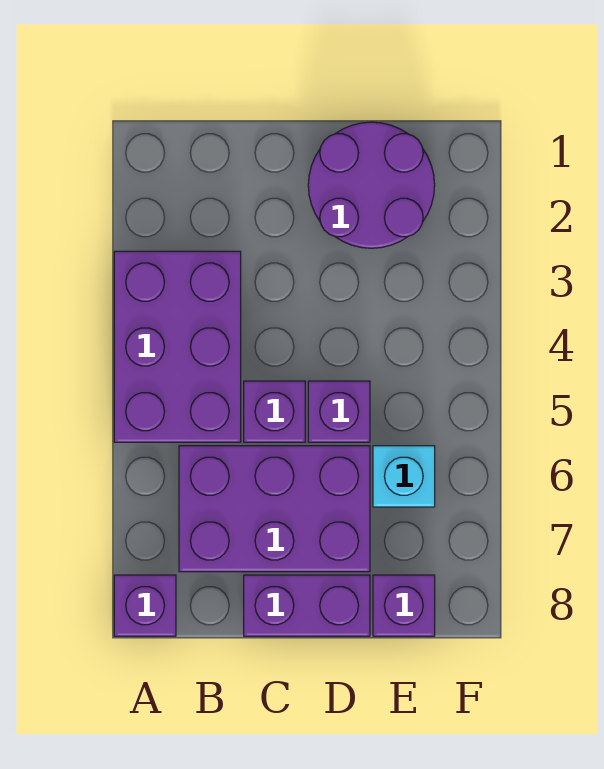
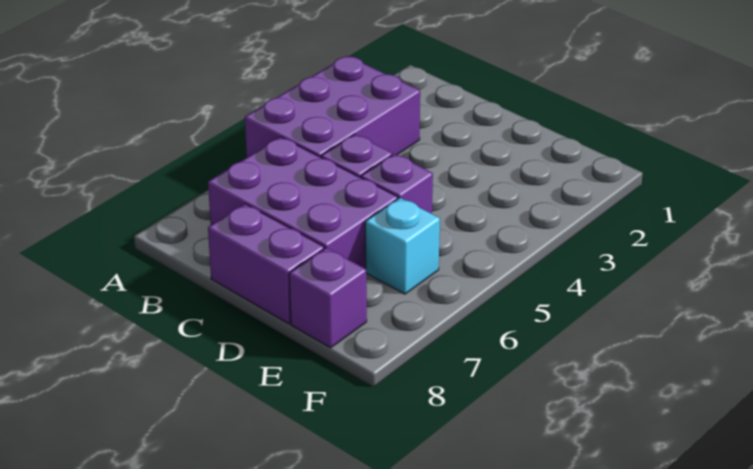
purple 1x1 brick [114,575,176,636] -> none
purple 2x2 round brick [308,122,435,248] -> none

